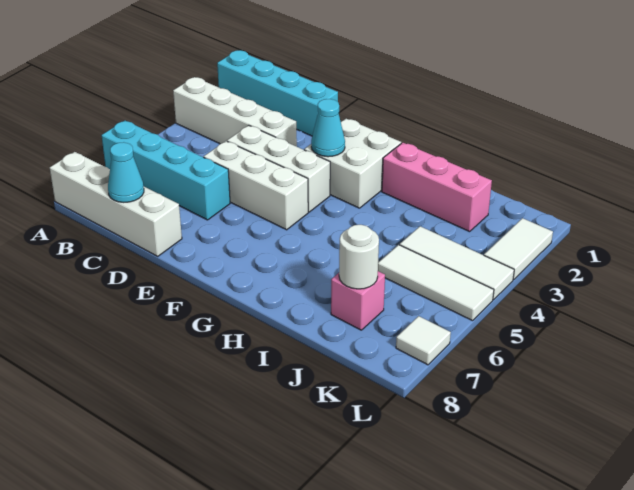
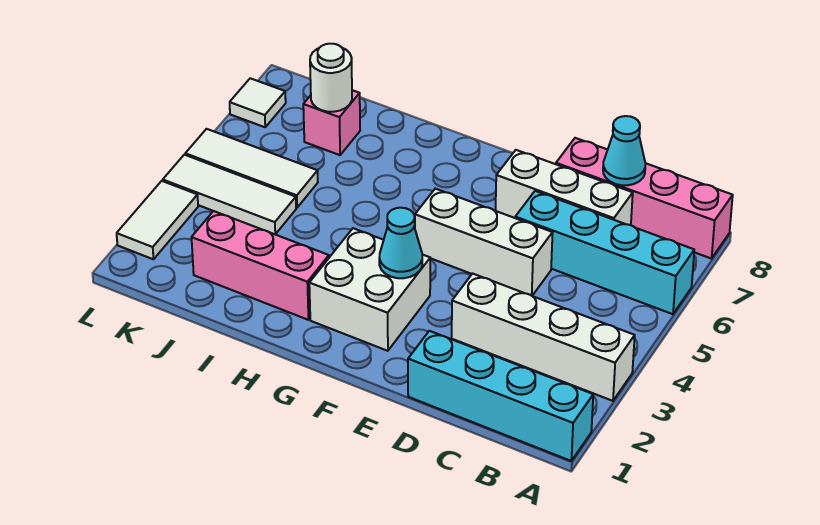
white 1x4 brick [50,152,182,256] -> pink 1x4 brick [556,138,733,259]
white 1x3 brick [227,125,330,212] -> white 1x3 brick moved to [496,150,633,225]

